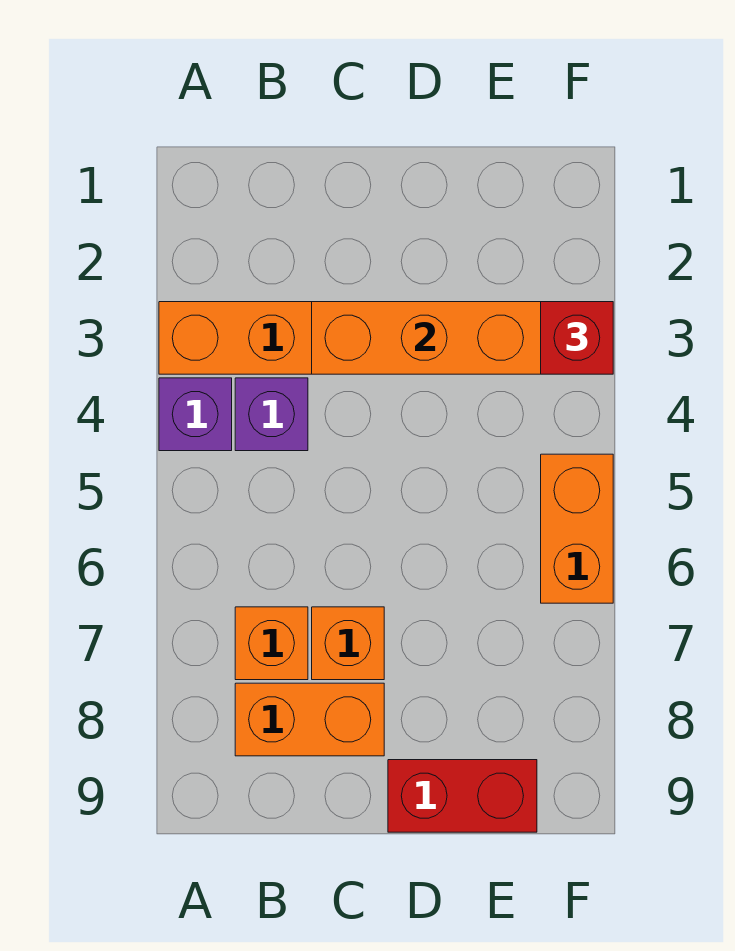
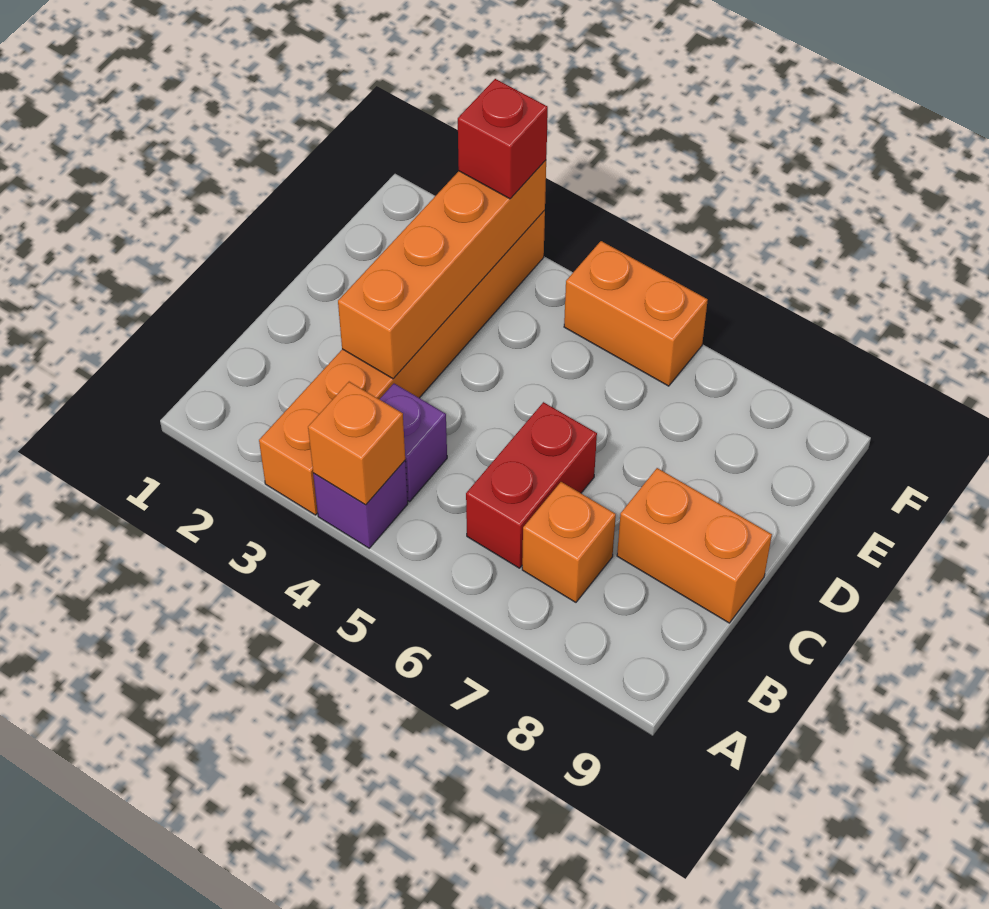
orange 1x2 brick [235,683,384,756] -> orange 1x2 brick turned to [617,468,772,623]
orange 1x1 brick [312,607,384,680] -> orange 1x1 brick moved to [308,382,405,505]
red 1x2 brick [388,760,537,832] -> red 1x2 brick moved to [466,402,597,568]

